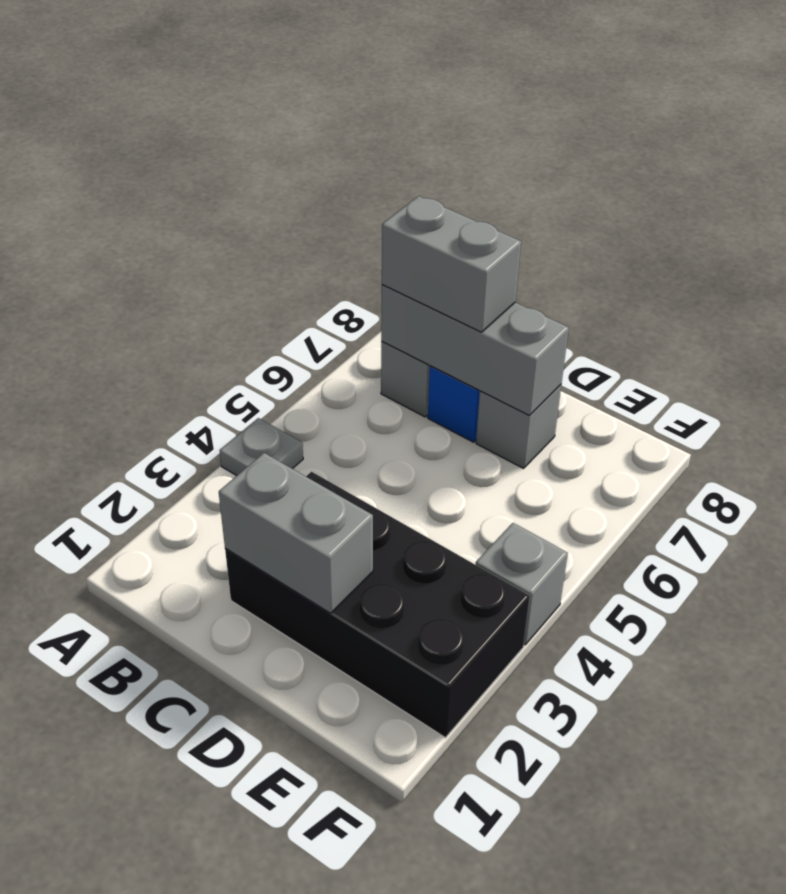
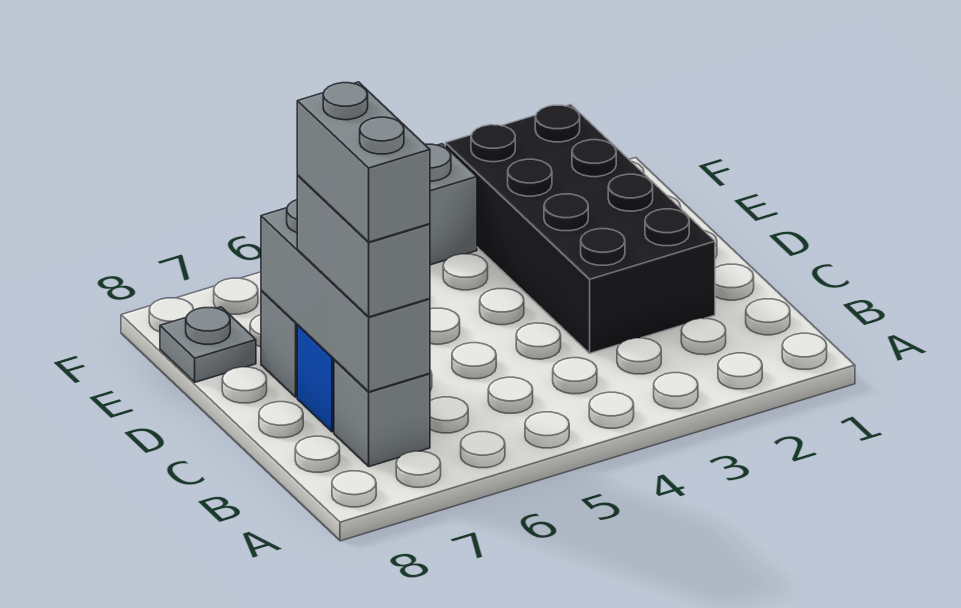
grey 1x1 plate [220,418,303,476] -> grey 1x1 plate moved to [160,307,256,382]
grey 1x2 brick [219,453,373,613] -> grey 1x2 brick moved to [297,82,430,242]

